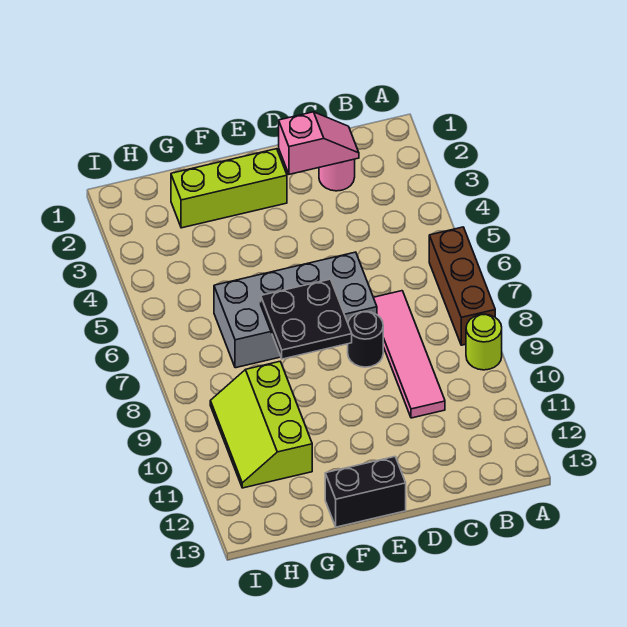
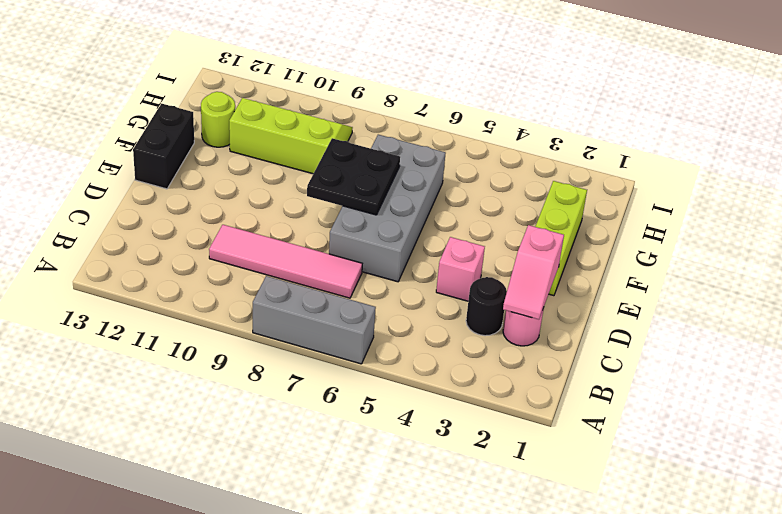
brown 1x3 brick [429,227,495,345] -> grey 1x3 brick [253,276,376,364]
lime 1x1 round brick [466,314,502,370] -> lime 1x1 round brick moved to [201,92,235,147]
none -> pink 1x1 brick [436,237,485,301]
black 1x1 round brick [348,312,383,367] -> black 1x1 round brick moved to [466,277,507,336]

